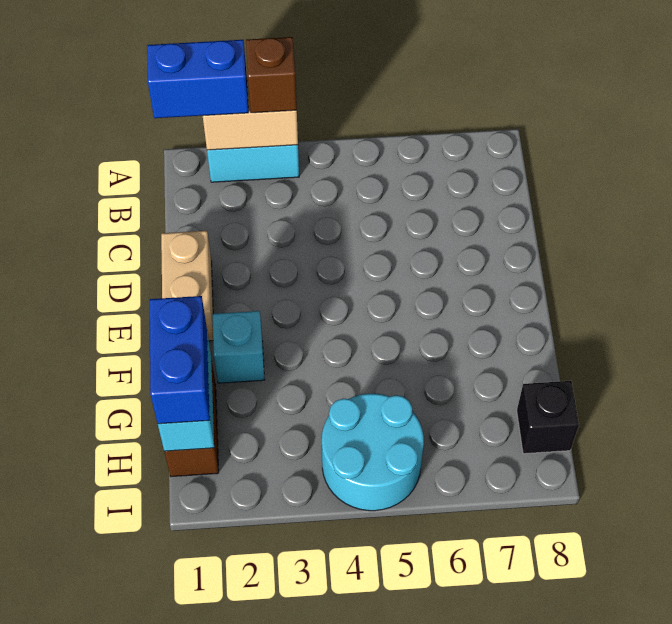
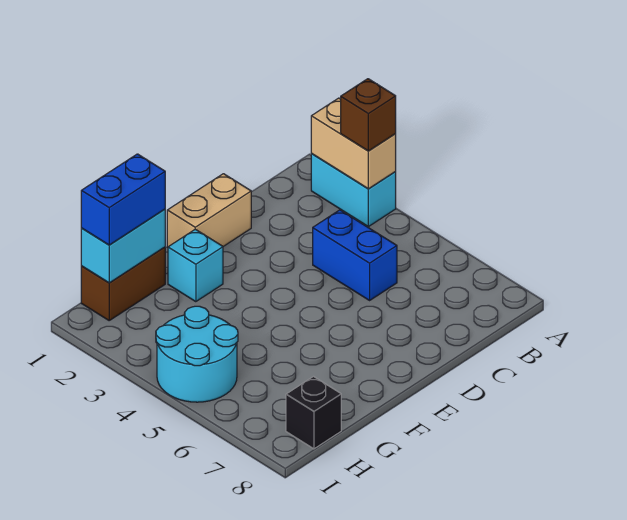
blue 1x2 brick [147,40,248,118] -> blue 1x2 brick moved to [313,210,397,300]

